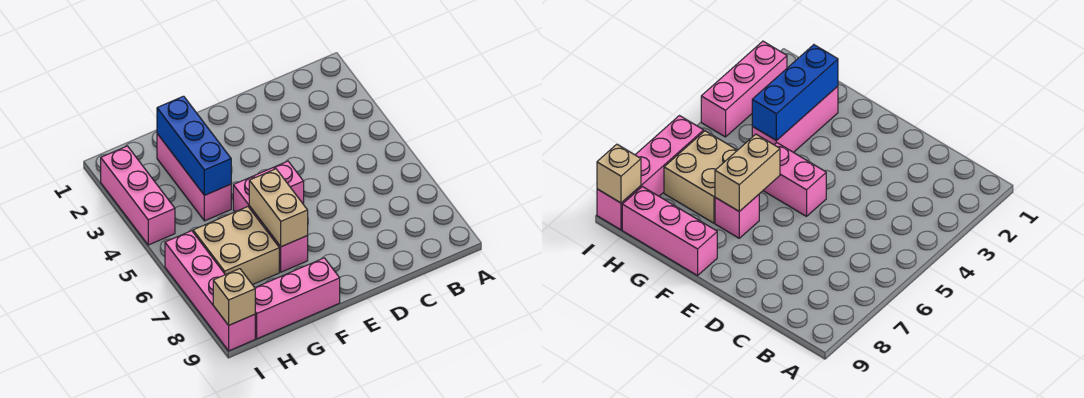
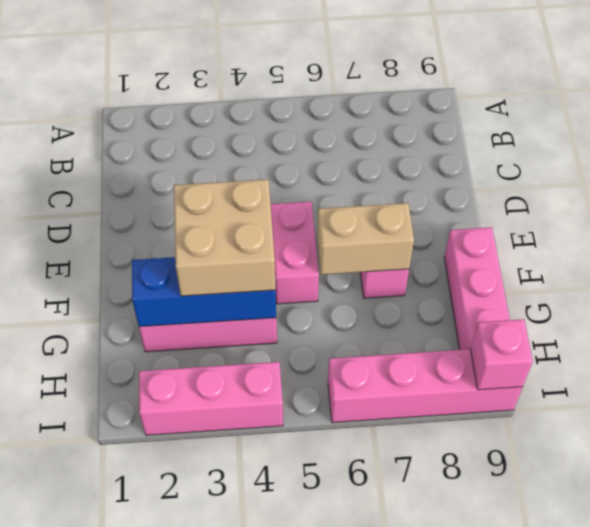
tan 2x2 brick [193,207,279,285] -> tan 2x2 brick moved to [174,179,276,296]
tan 1x1 brick [213,269,255,325] -> pink 1x1 brick [471,319,533,390]

